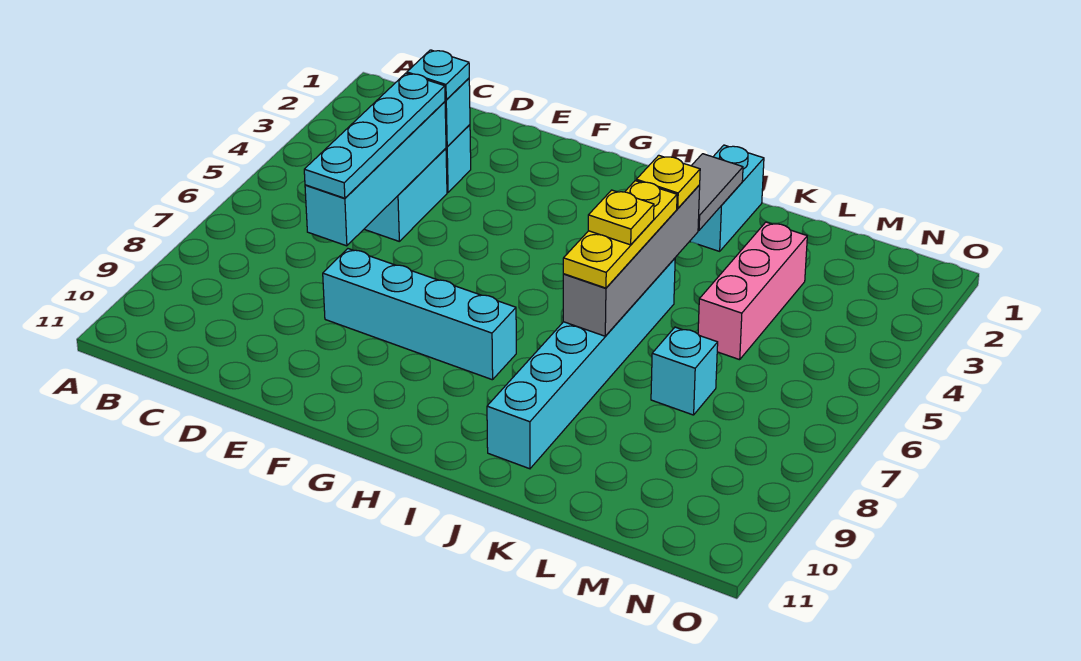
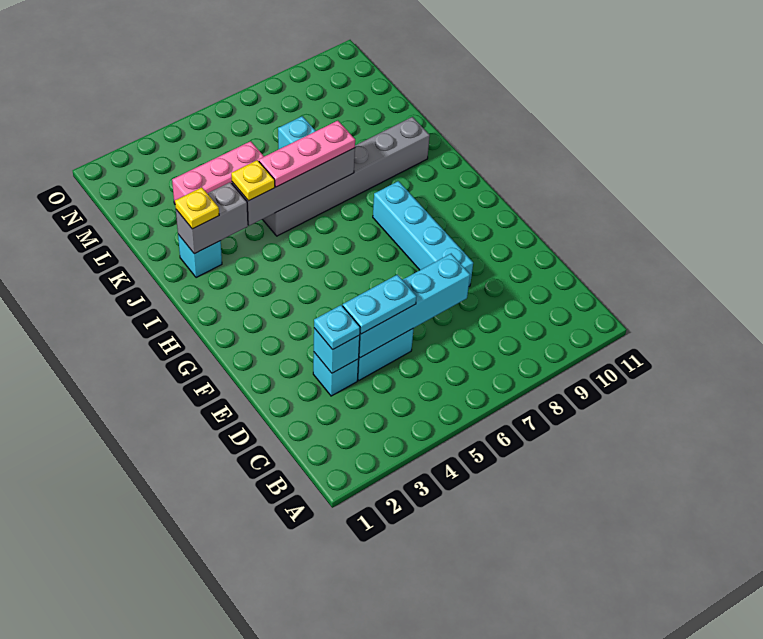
cyan 1x4 plate [304,73,445,198] -> cyan 1x2 plate [343,275,417,334]
cyan 1x2 brick [690,145,764,251] -> cyan 1x1 brick [178,234,222,278]
grey 1x2 tile [692,154,743,230] -> grey 1x2 brick [176,182,248,254]
cyan 1x6 brick [487,258,675,469] -> grey 1x6 brick [262,117,430,236]
yellow 1x3 plate [563,181,677,288] -> pink 1x3 plate [259,121,355,187]
yellow 1x1 plate [588,190,654,245] -> yellow 1x1 plate moved to [175,187,219,229]

